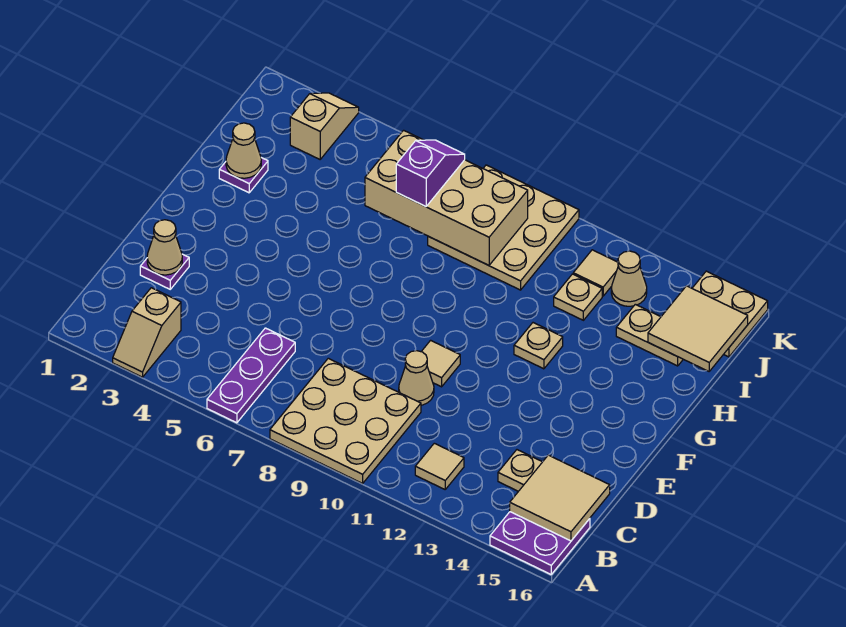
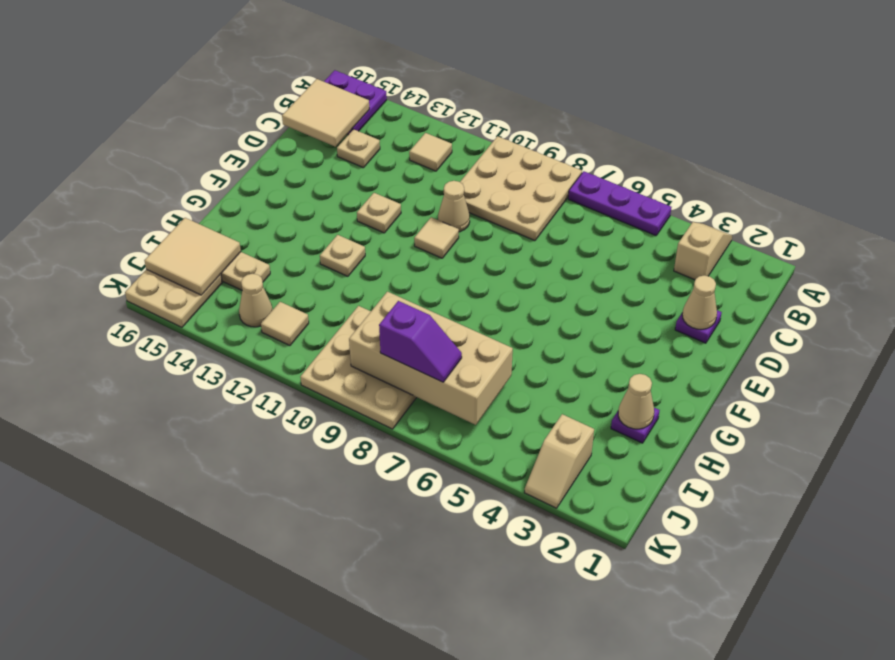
purple 1x3 plate [207,328,295,423] -> purple 1x3 plate turned to [568,171,672,236]
purple 1x2 slope [396,140,465,207] -> purple 1x2 slope turned to [379,301,462,382]
tan 1x1 plate [554,274,602,320] -> tan 1x1 plate moved to [357,193,401,233]

